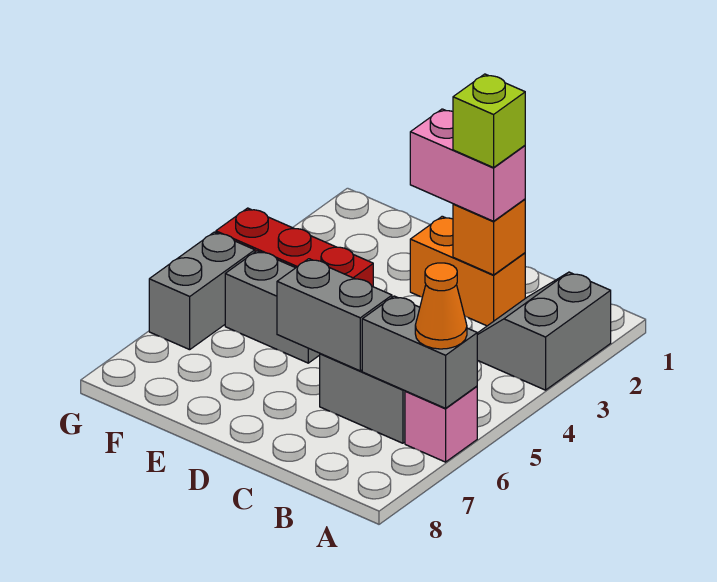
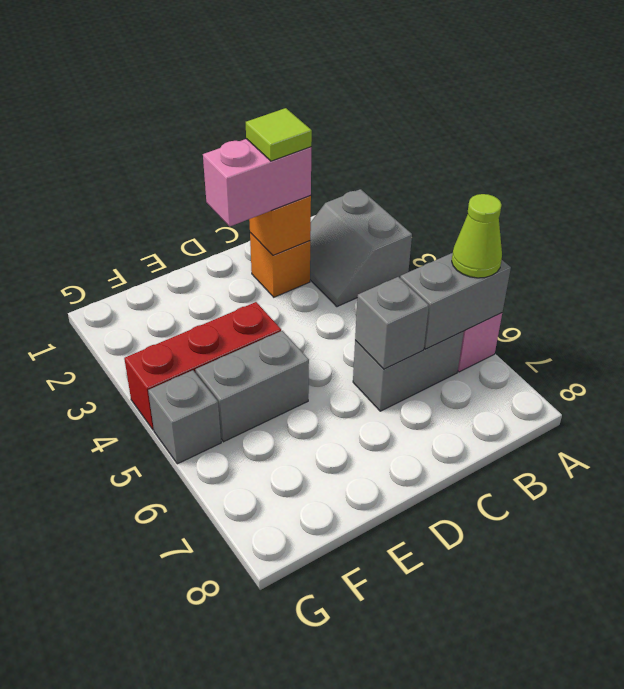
orange 1x1 cone [415,263,467,349] -> lime 1x1 cone [452,194,502,278]
orange 1x2 brick [410,216,525,326] -> orange 1x1 brick [250,233,310,297]
lime 1x1 brick [453,74,525,168] -> lime 1x1 tile [246,108,312,161]
grey 1x2 brick [277,259,392,371] -> grey 1x1 brick [355,277,429,369]
grey 1x2 brick [149,232,255,350] -> grey 1x1 brick [148,370,221,464]

